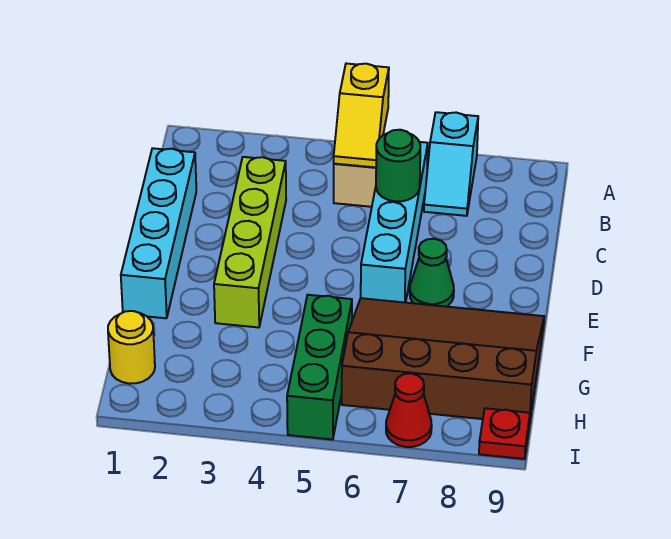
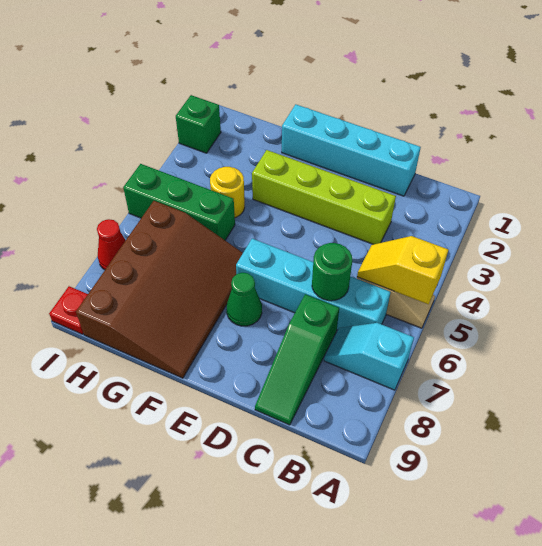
none -> green 1x3 slope [255,294,339,425]
yellow 1x1 round brick [108,311,155,384] -> yellow 1x1 round brick moved to [210,167,245,218]
none -> green 1x1 brick [176,95,221,153]

